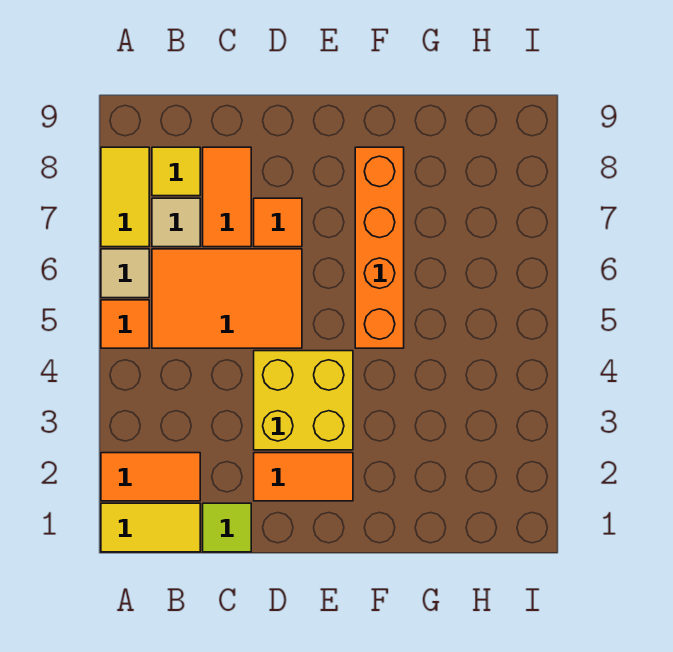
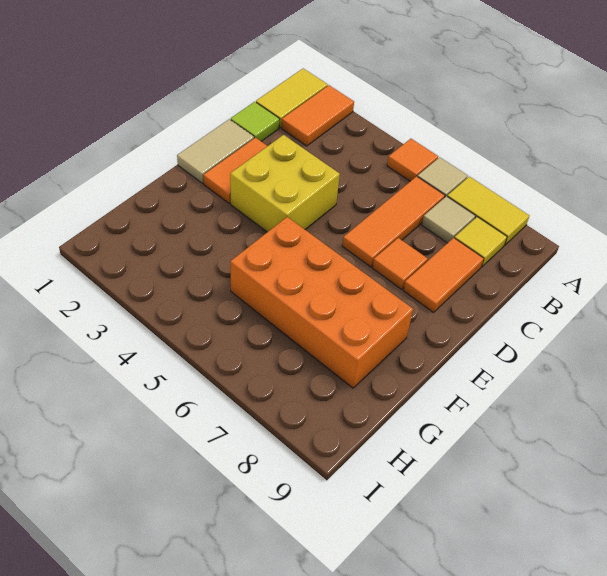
orange 2x3 tile [152,249,302,348] -> orange 1x3 tile [342,176,445,267]
orange 1x2 tile [203,147,251,247] -> orange 1x2 tile turned to [403,238,484,312]
none -> tan 1x2 tile [177,119,254,183]
orange 1x4 brick [355,147,404,348] -> orange 2x4 brick [230,217,413,388]

